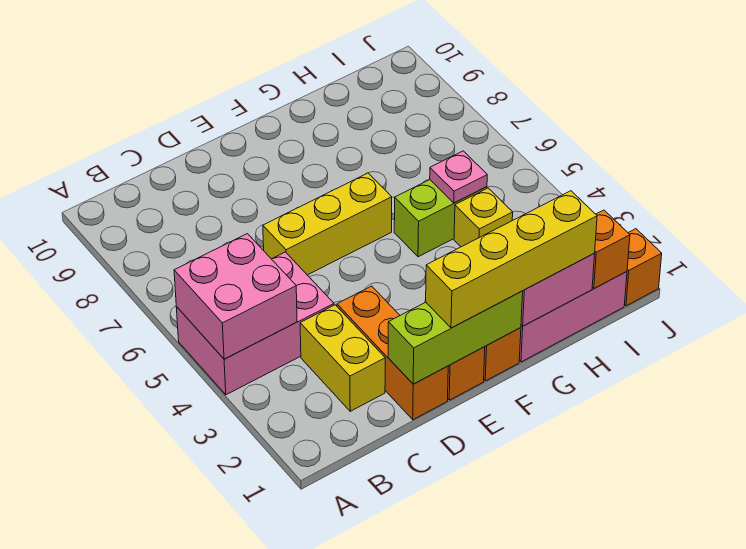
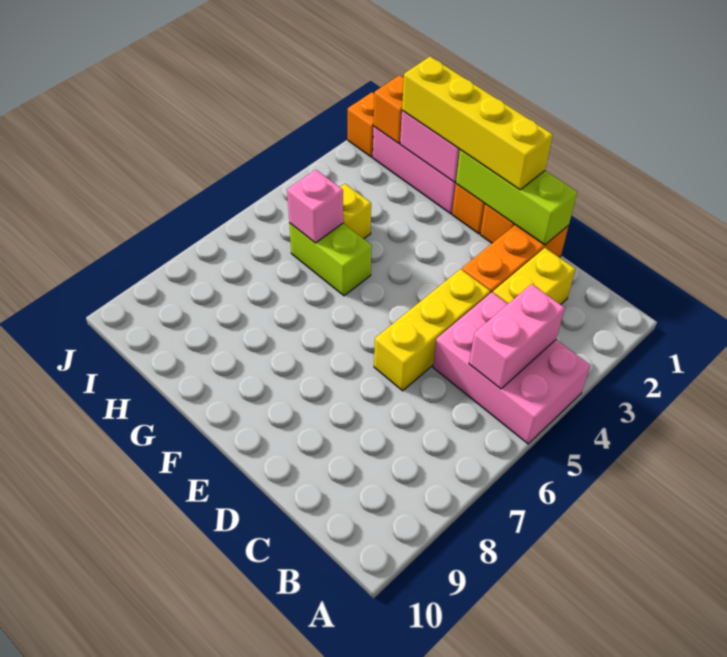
pink 2x2 brick [174,234,297,359] -> pink 1x2 brick [469,284,565,389]
yellow 1x3 brick [263,173,392,275] -> yellow 1x3 brick turned to [374,269,490,391]
pink 1x1 plate [430,151,487,203] -> pink 1x1 brick [287,170,343,243]

